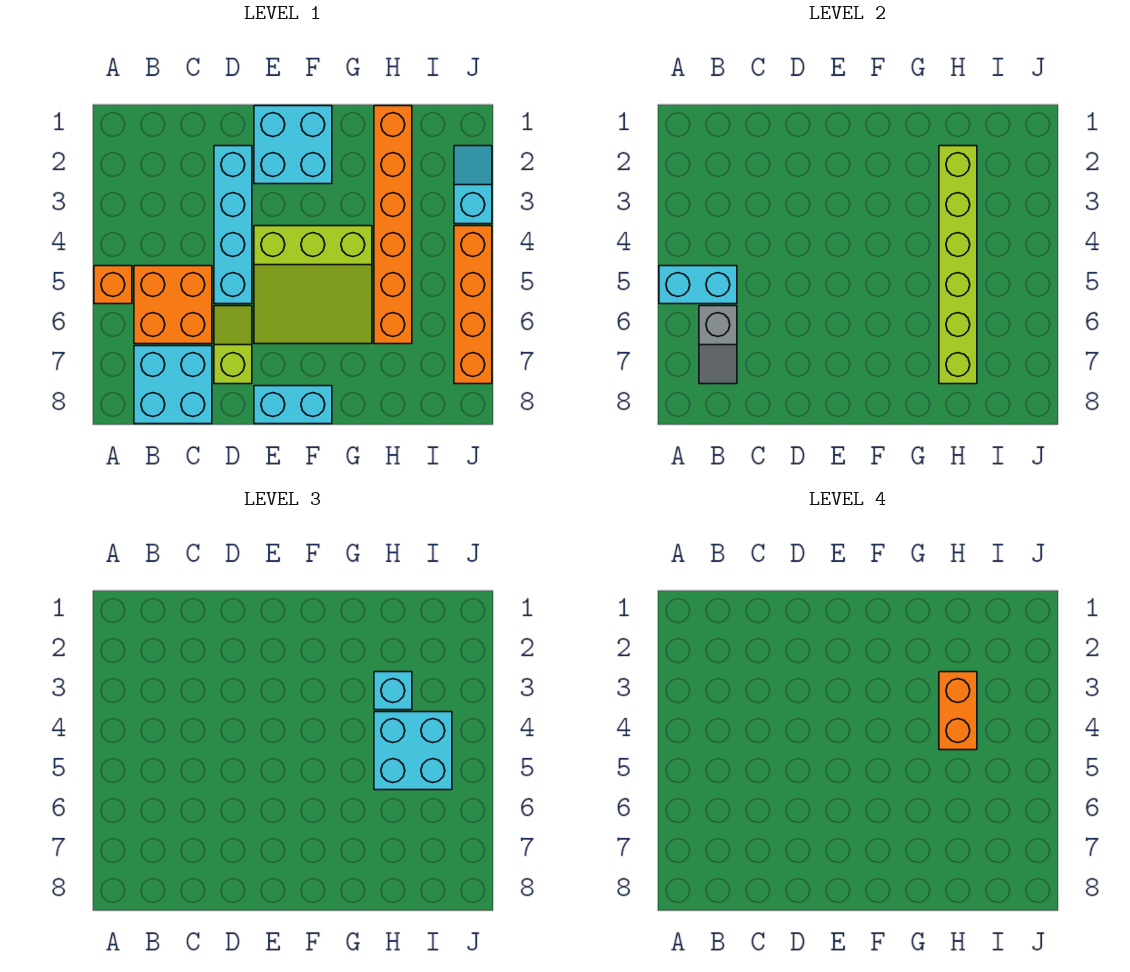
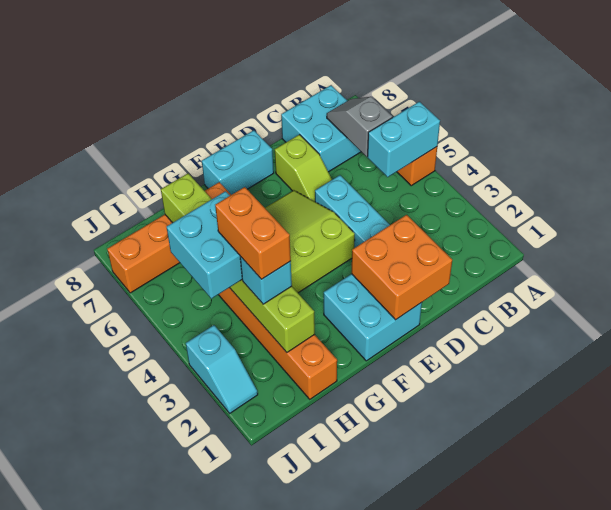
orange 2x2 brick [134,266,212,344] -> orange 2x2 brick moved to [352,215,452,320]
orange 1x4 brick [454,226,492,384] -> orange 1x4 brick turned to [107,182,231,293]

